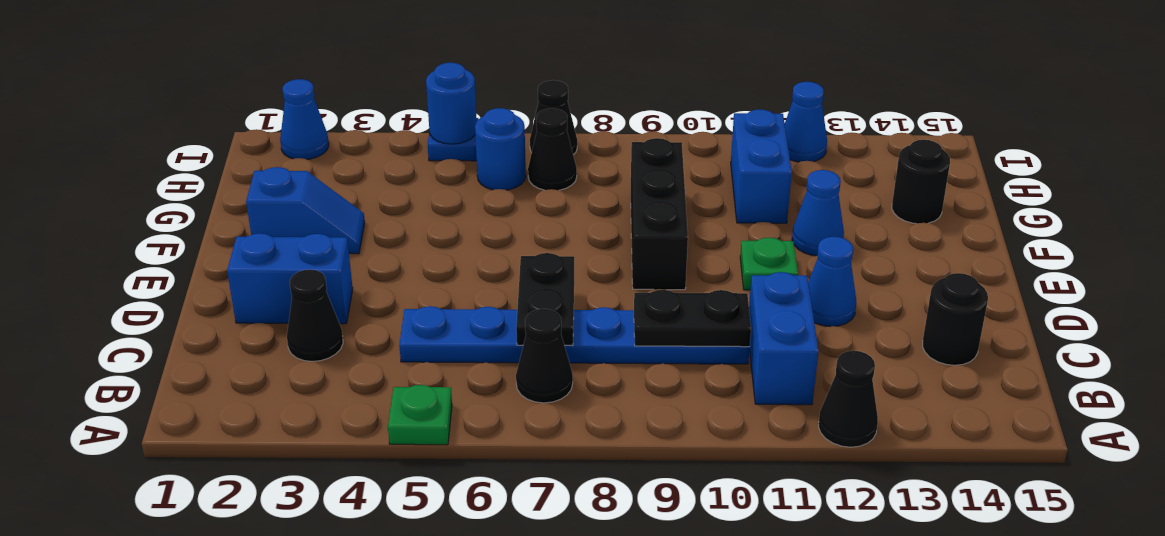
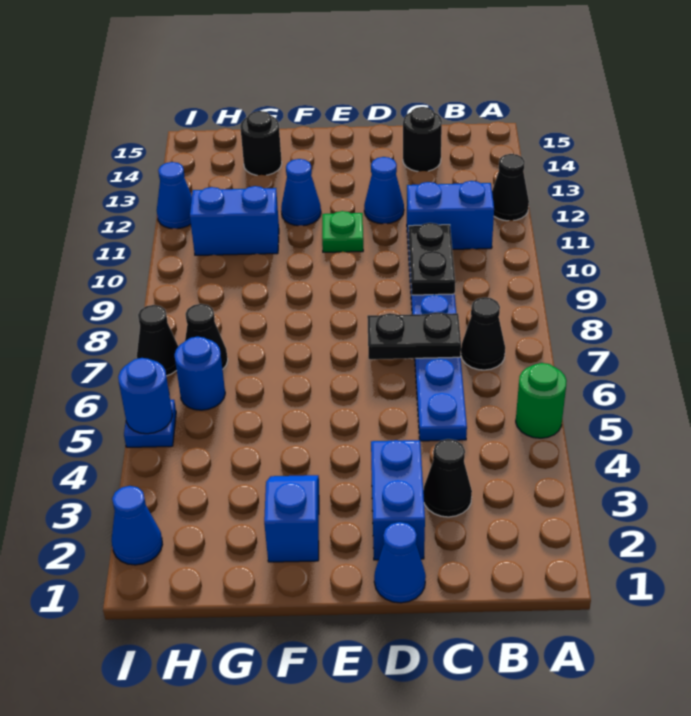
green 1x1 plate [388,385,452,445] -> green 1x1 round brick [516,363,567,438]
none -> blue 1x1 cone [374,522,426,603]
black 1x3 brick [631,138,688,290] -> none

